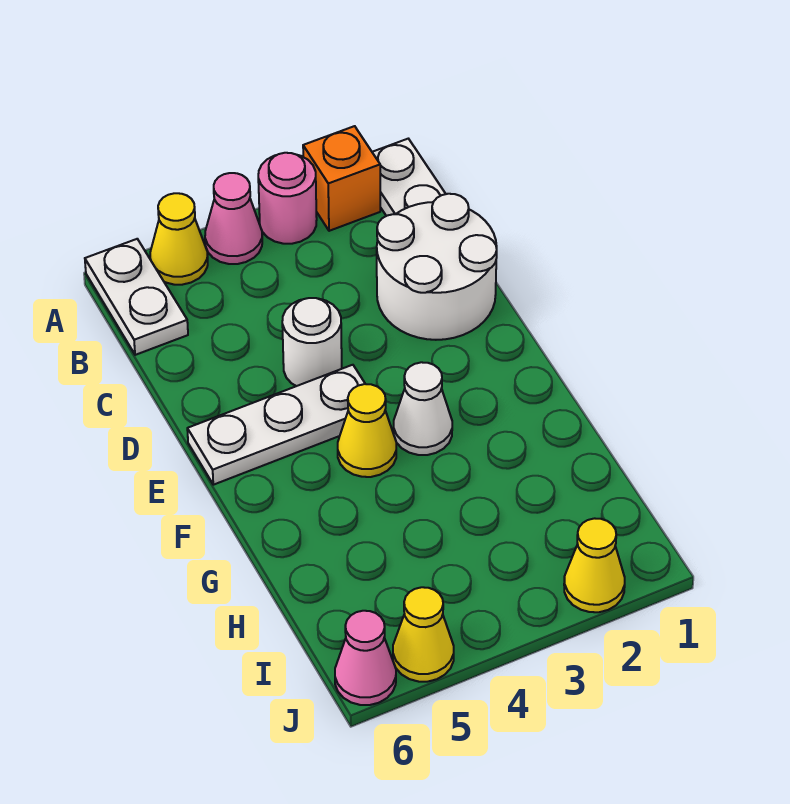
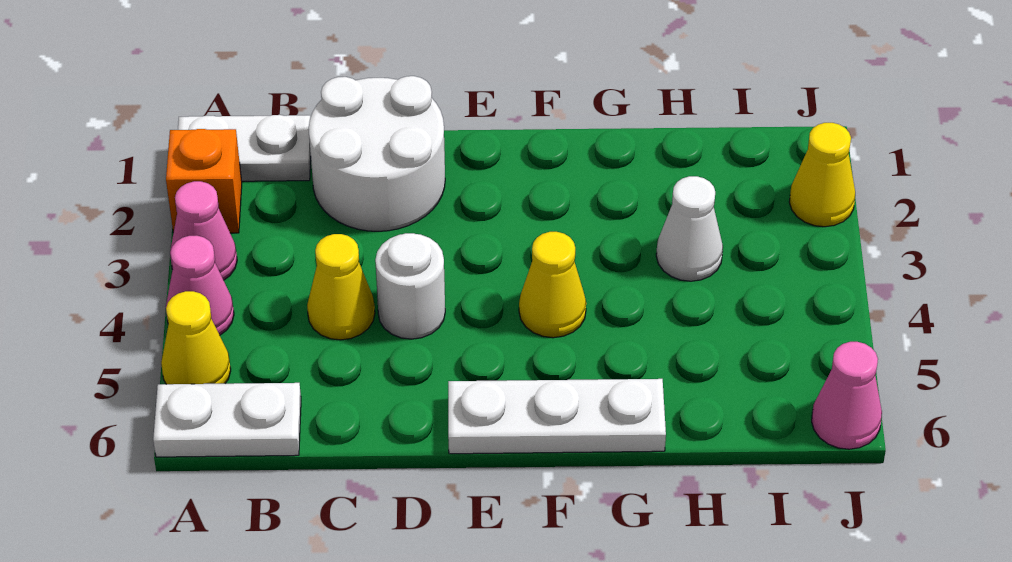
pink 1x1 round brick [258,153,317,244] -> pink 1x1 cone [170,181,237,280]
white 1x3 plate [187,365,365,485] -> white 1x3 plate turned to [448,379,666,454]
white 1x1 cone [394,362,452,455] -> white 1x1 cone moved to [656,176,723,281]
yellow 1x1 cone [393,587,454,682] -> yellow 1x1 cone moved to [307,234,375,340]

